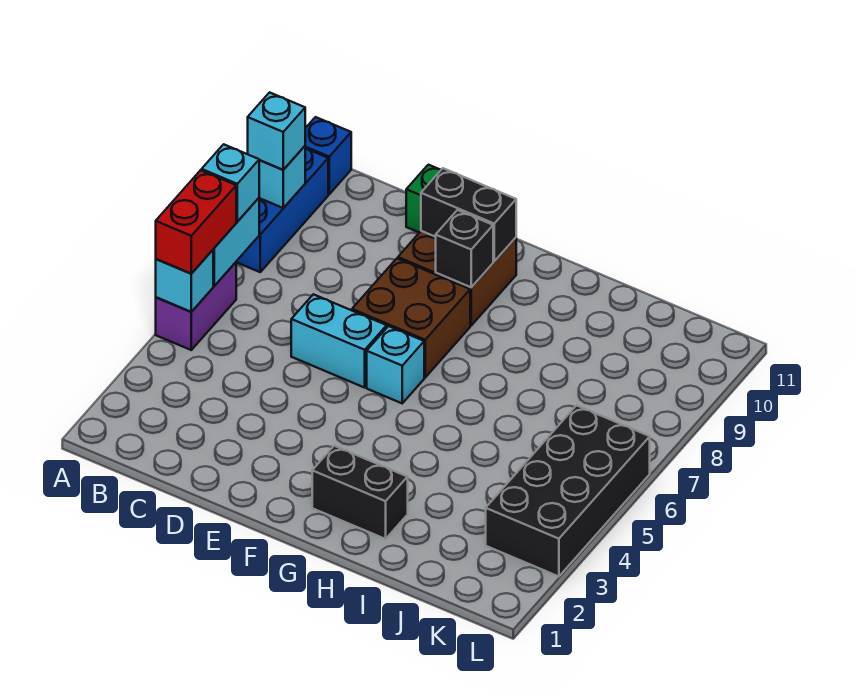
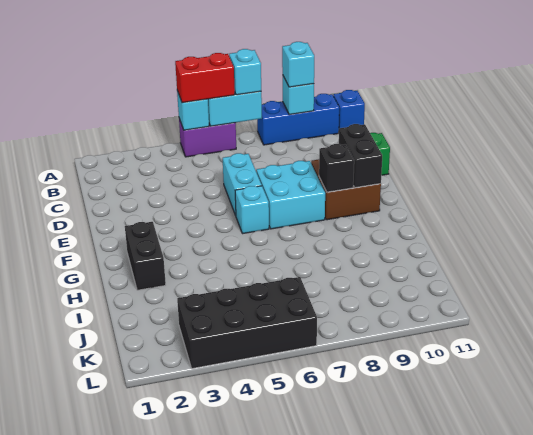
brown 2x2 brick [352,259,470,377] -> cyan 2x2 brick [256,161,325,229]

